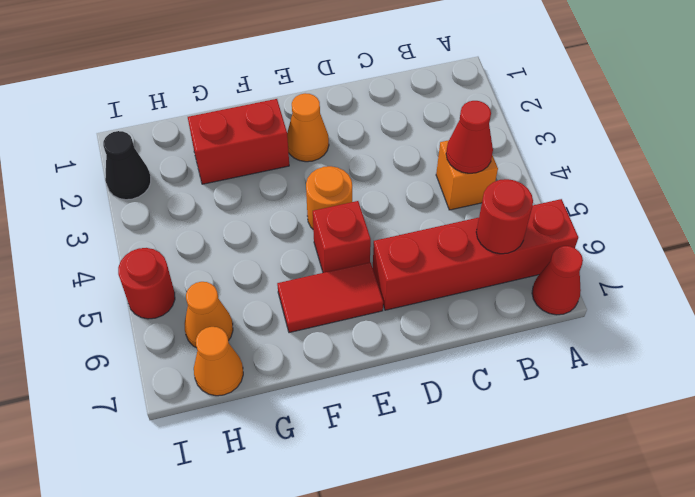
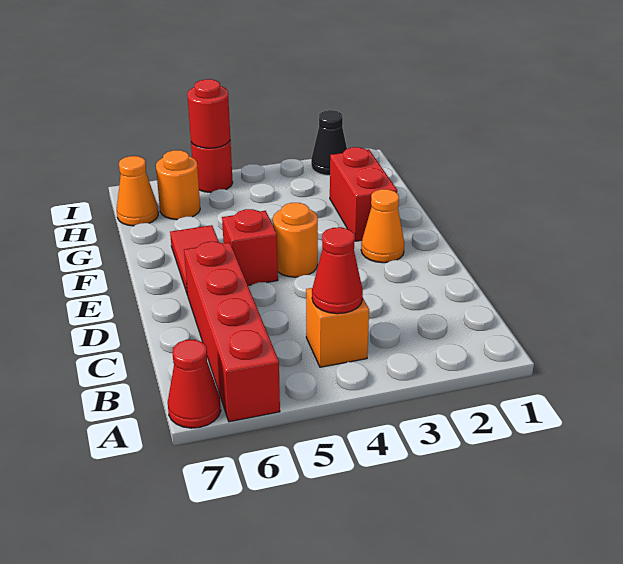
red 1x1 round brick [476,179,533,254] -> red 1x1 round brick moved to [187,79,230,148]
orange 1x1 cone [185,282,233,348] -> orange 1x1 round brick [156,150,200,220]

